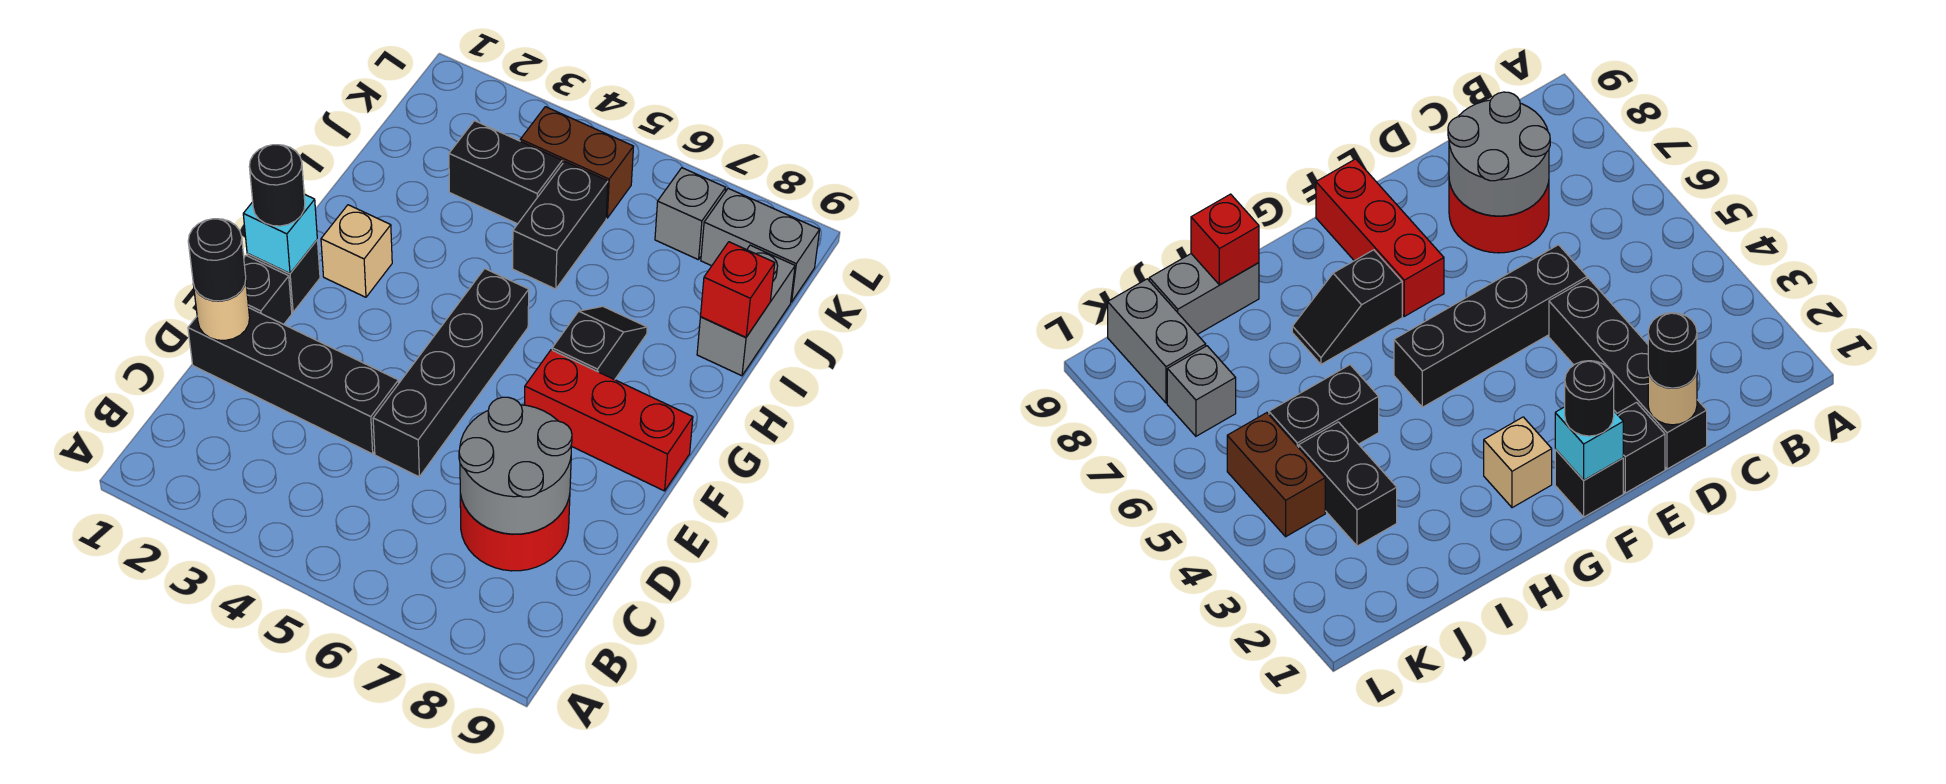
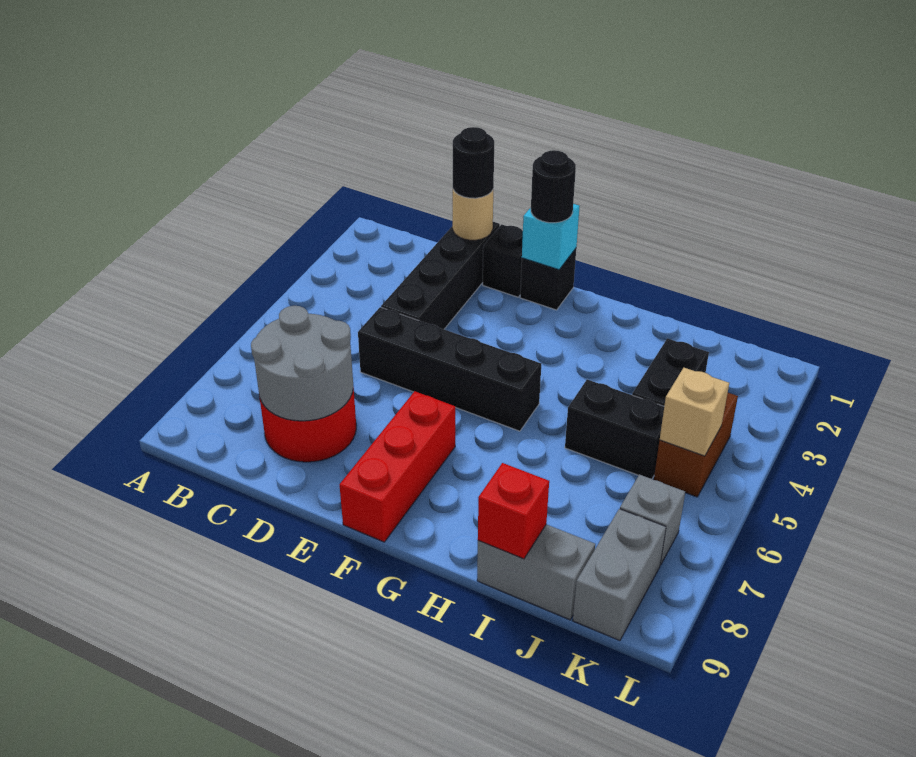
tan 1x1 brick [321,205,392,297] -> tan 1x1 brick moved to [660,368,729,456]
black 1x2 slope [552,306,647,380] -> none

